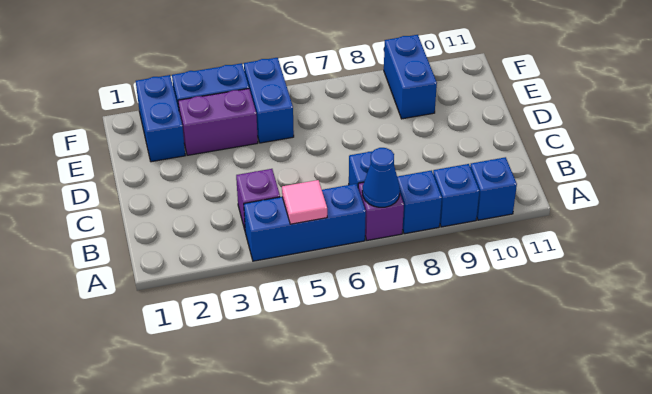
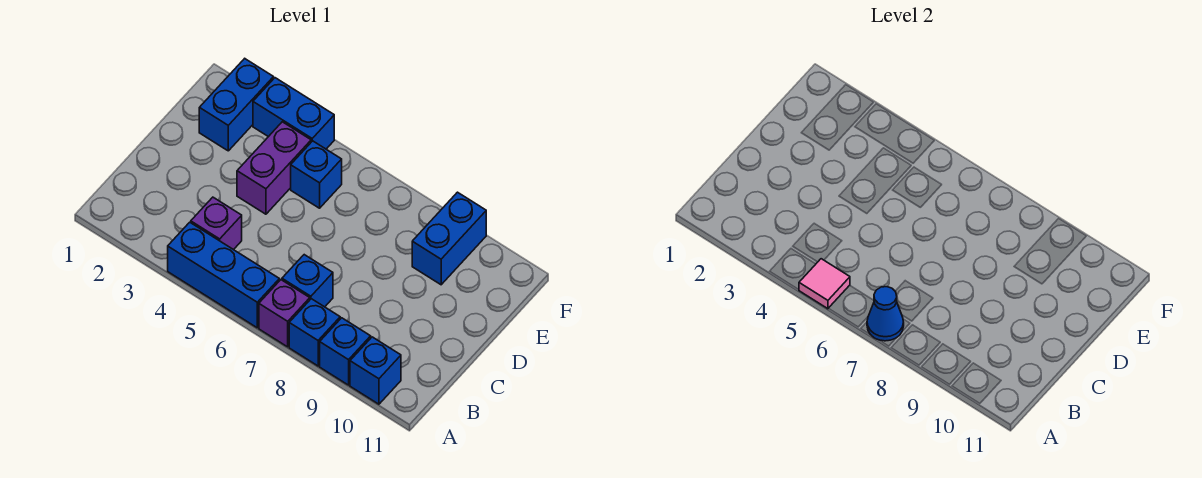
purple 1x2 brick [178,89,258,155] -> purple 1x2 brick turned to [237,122,311,214]
blue 1x2 brick [244,58,294,143] -> blue 1x1 brick [291,141,342,208]

